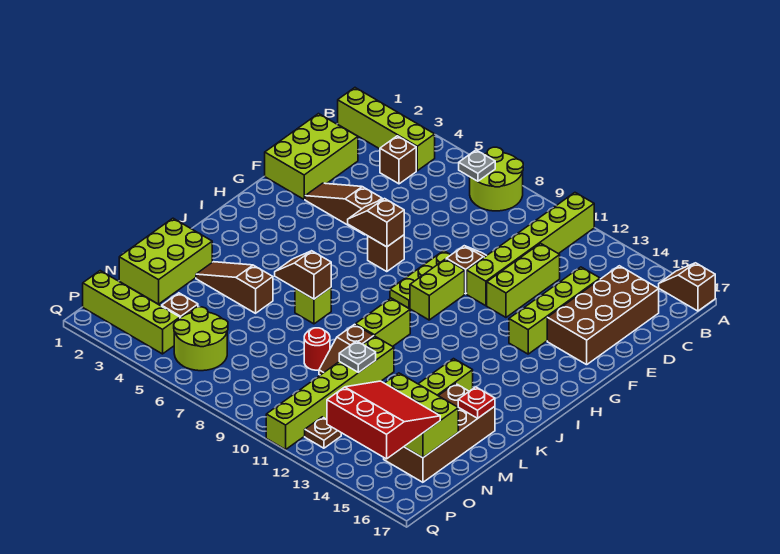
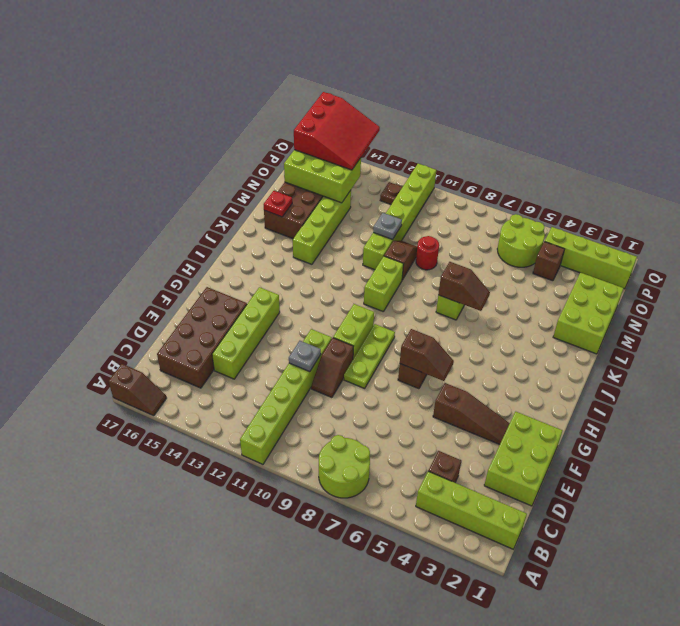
grey 1x1 plate [459,150,495,181] -> grey 1x1 plate moved to [289,341,321,372]
lime 1x3 brick [487,243,560,317] -> none
brown 1x3 slope [196,262,273,313] -> none
red 3x3 slope [327,381,440,459] -> red 3x3 slope turned to [294,92,380,170]

